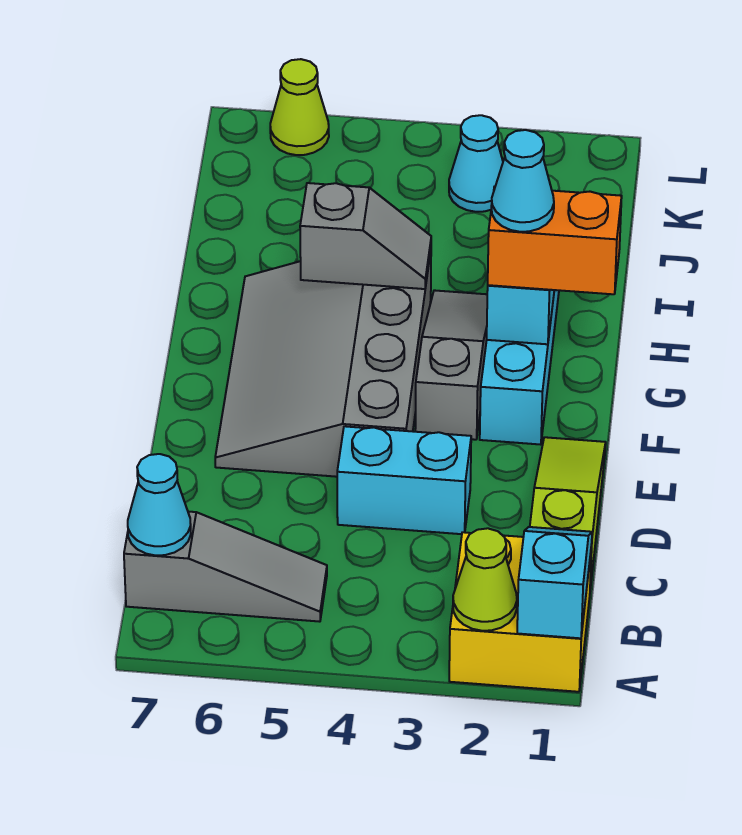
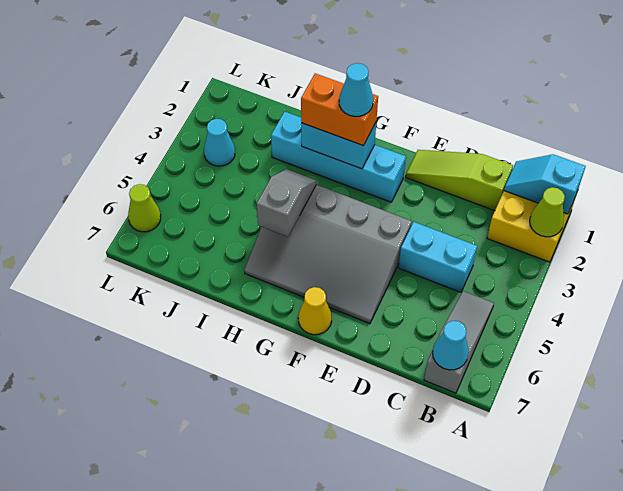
cyan 1x2 brick [337,426,471,534] -> cyan 1x2 brick turned to [399,222,477,292]
grey 1x3 slope [415,290,487,440] -> none
none -> yellow 1x1 cone [298,287,332,335]
orange 1x2 brick [488,187,622,294] -> orange 1x2 brick turned to [301,73,378,146]

